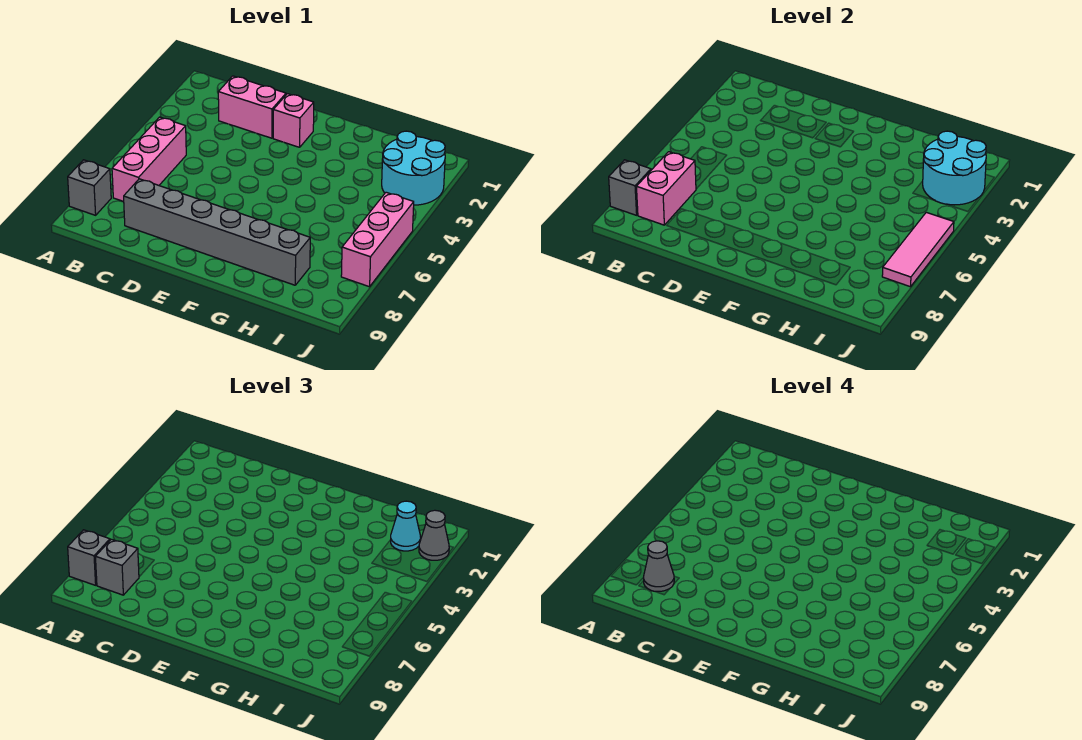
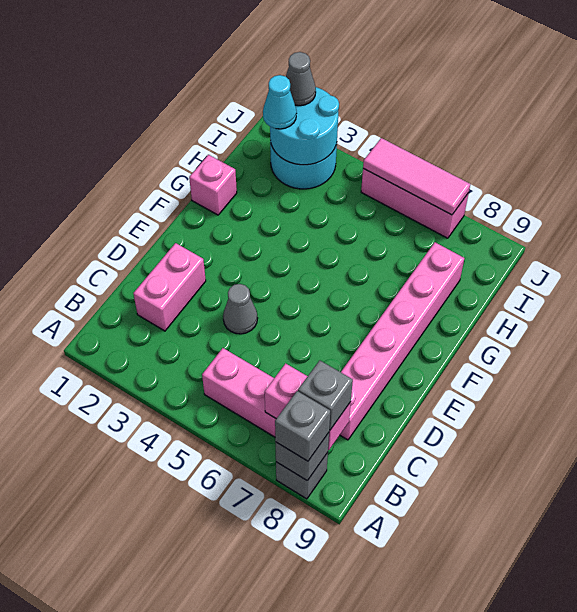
grey 1x1 cone [644,541,674,592] -> grey 1x1 cone moved to [223,284,258,334]
grey 1x6 brick [124,179,310,285] -> pink 1x6 brick [340,242,464,440]
pink 1x1 brick [273,94,314,147] -> pink 1x1 brick moved to [189,155,237,215]

